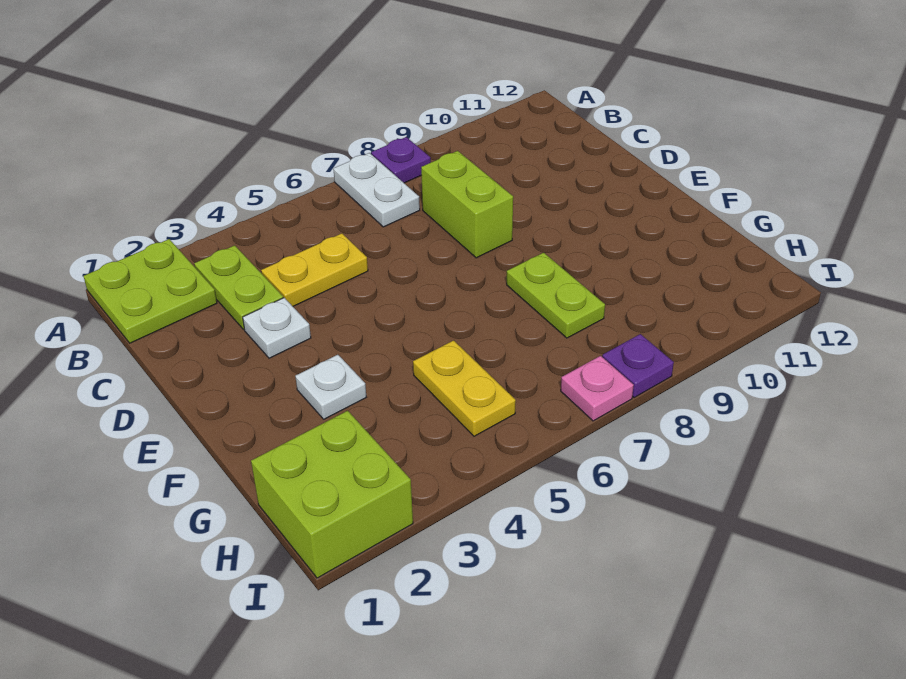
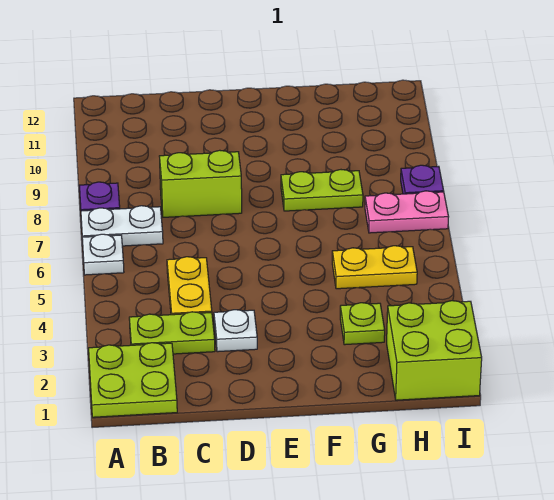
white 1x1 plate [295,355,366,419] -> white 1x1 plate moved to [82,234,124,275]
none -> lime 1x1 plate [340,303,385,345]
pink 1x1 plate [561,356,634,421] -> pink 1x2 plate [365,191,448,233]

